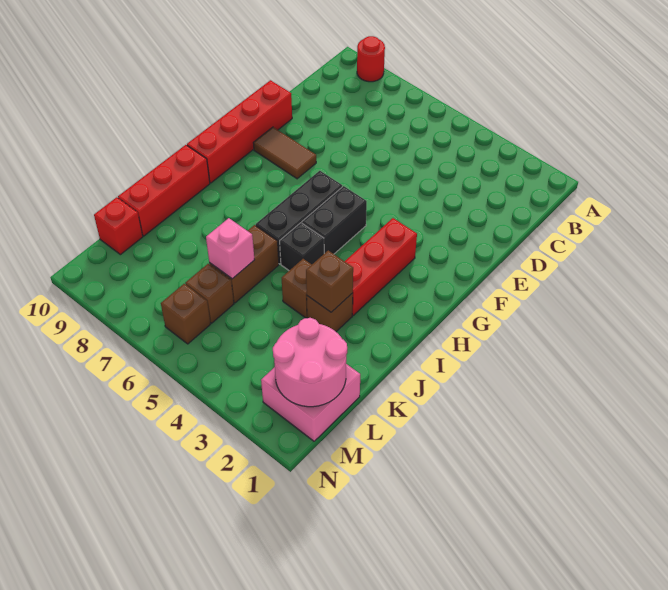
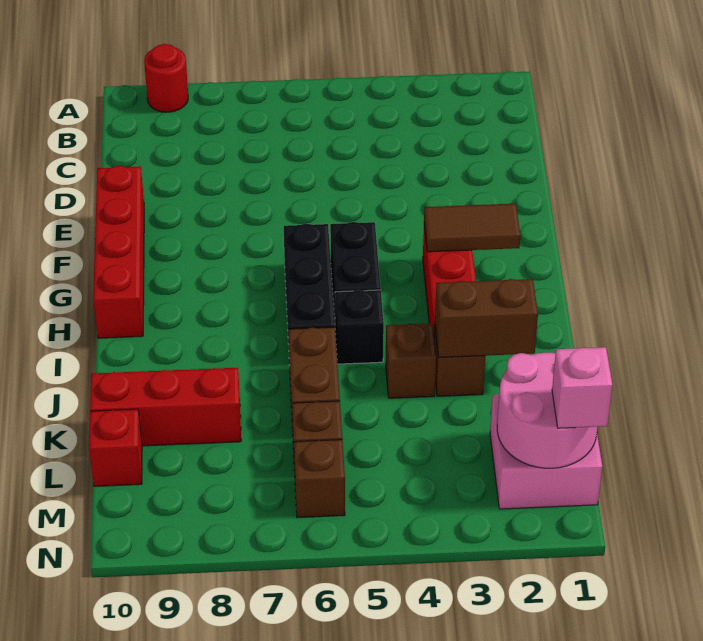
brown 1x2 tile [254,127,316,179] -> brown 1x2 tile moved to [424,204,521,252]
red 1x3 brick [118,145,210,236] -> red 1x3 brick turned to [90,368,241,446]
brown 1x1 brick [306,251,353,312] -> brown 1x2 brick [435,279,538,357]
pink 1x1 brick [206,218,254,279] -> pink 1x1 brick moved to [552,347,612,428]

